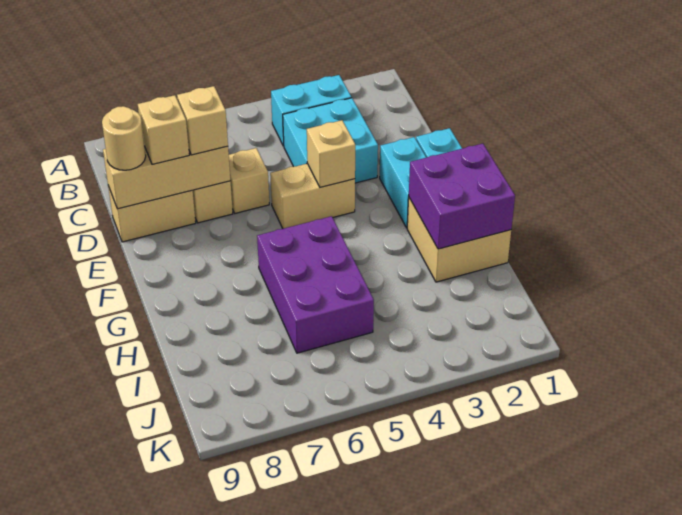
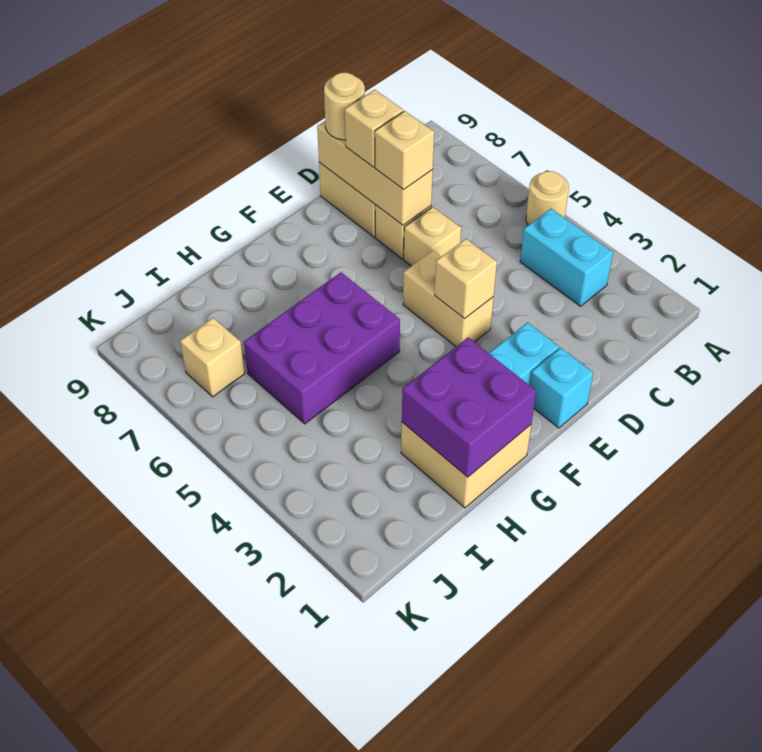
none -> tan 1x1 round brick [526,171,569,225]
cyan 2x2 brick [283,98,378,183] -> none
none -> tan 1x1 brick [180,318,245,397]

